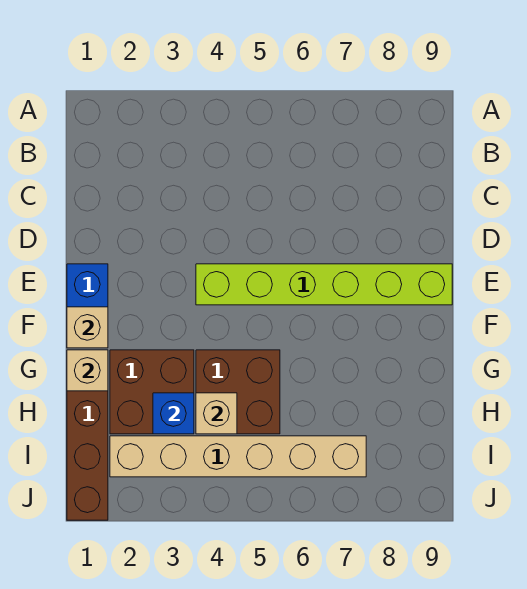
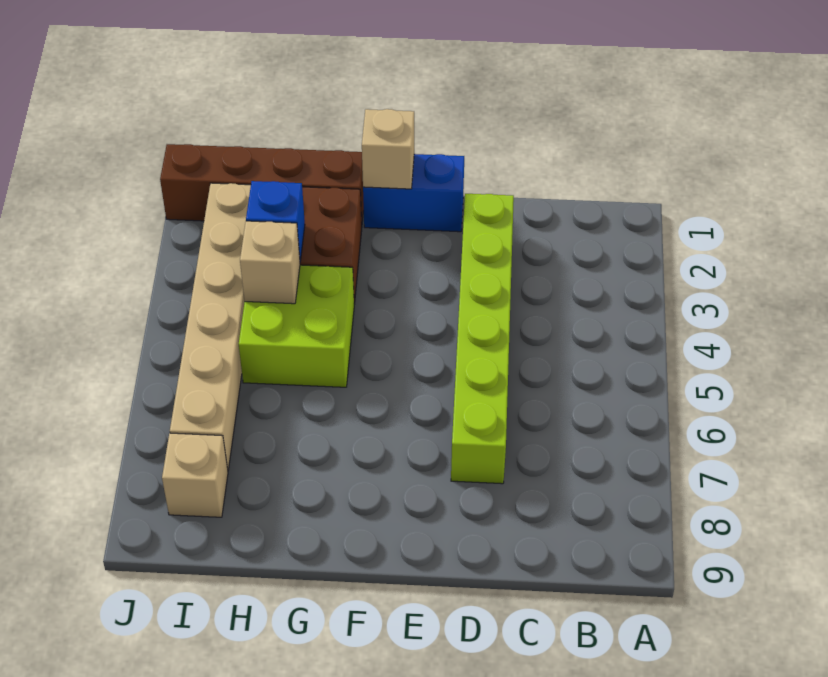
lime 1x6 brick [196,264,452,305] -> lime 1x6 brick moved to [451,194,514,484]
tan 1x1 brick [67,350,108,391] -> tan 1x1 brick moved to [162,433,228,517]
brown 2x2 brick [196,350,280,434] -> lime 2x2 brick [239,265,354,387]

